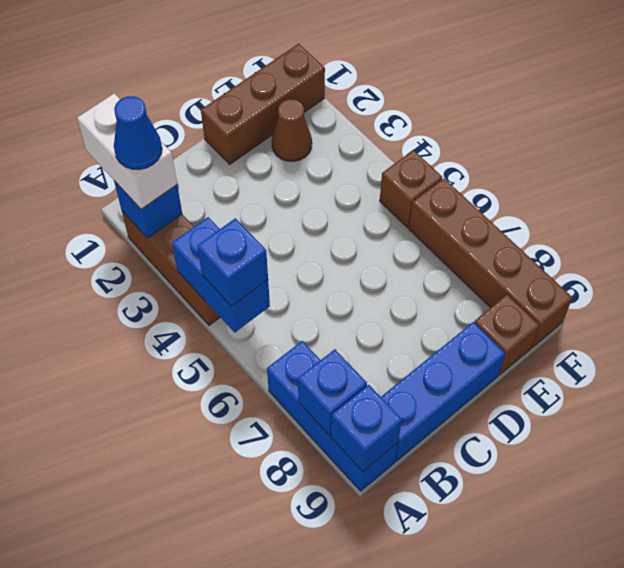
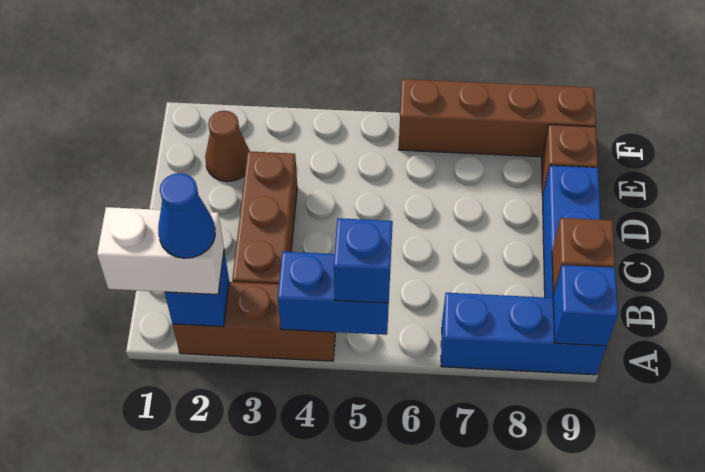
blue 1x1 brick [298,349,367,435] -> none
brown 1x3 brick [201,44,325,164] -> brown 1x3 brick moved to [232,151,297,284]
brown 1x1 brick [380,150,442,228] -> brown 1x1 brick moved to [552,218,615,295]

